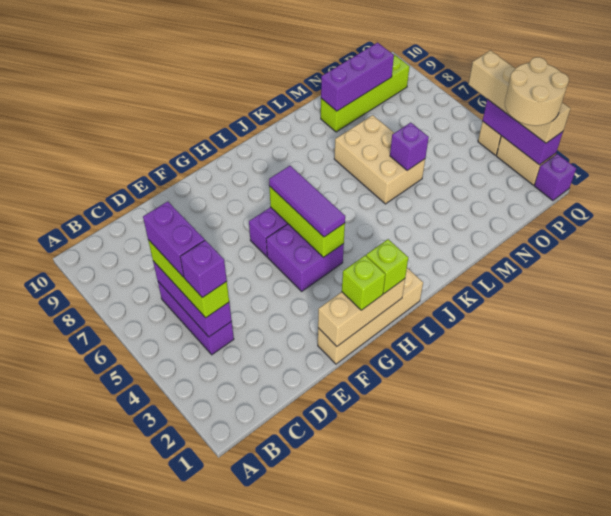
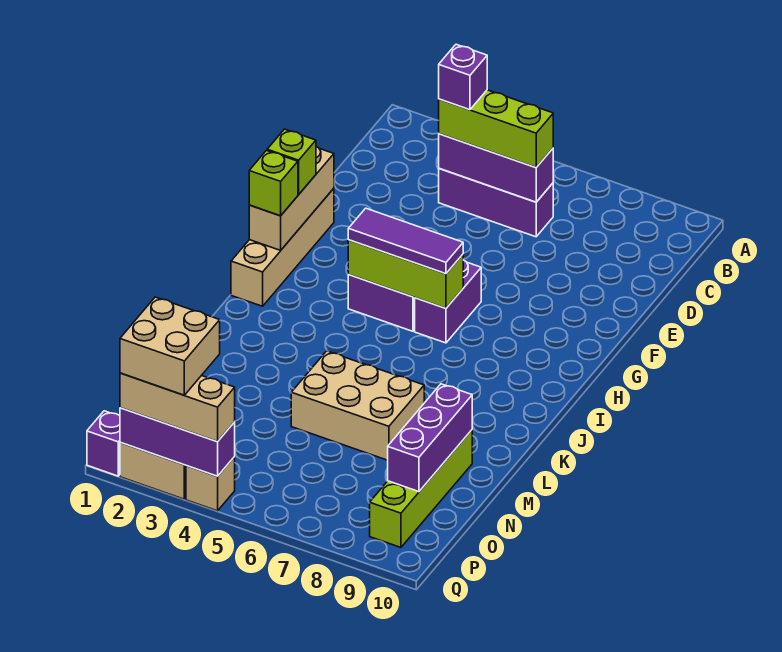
purple 1x2 brick [143,201,205,277] -> none
purple 1x1 brick [390,123,429,170] -> none
tan 2x2 round brick [505,57,569,126] -> tan 2x2 brick [120,297,220,395]
tan 1x4 brick [468,50,570,143] -> tan 1x3 brick [120,373,235,442]

